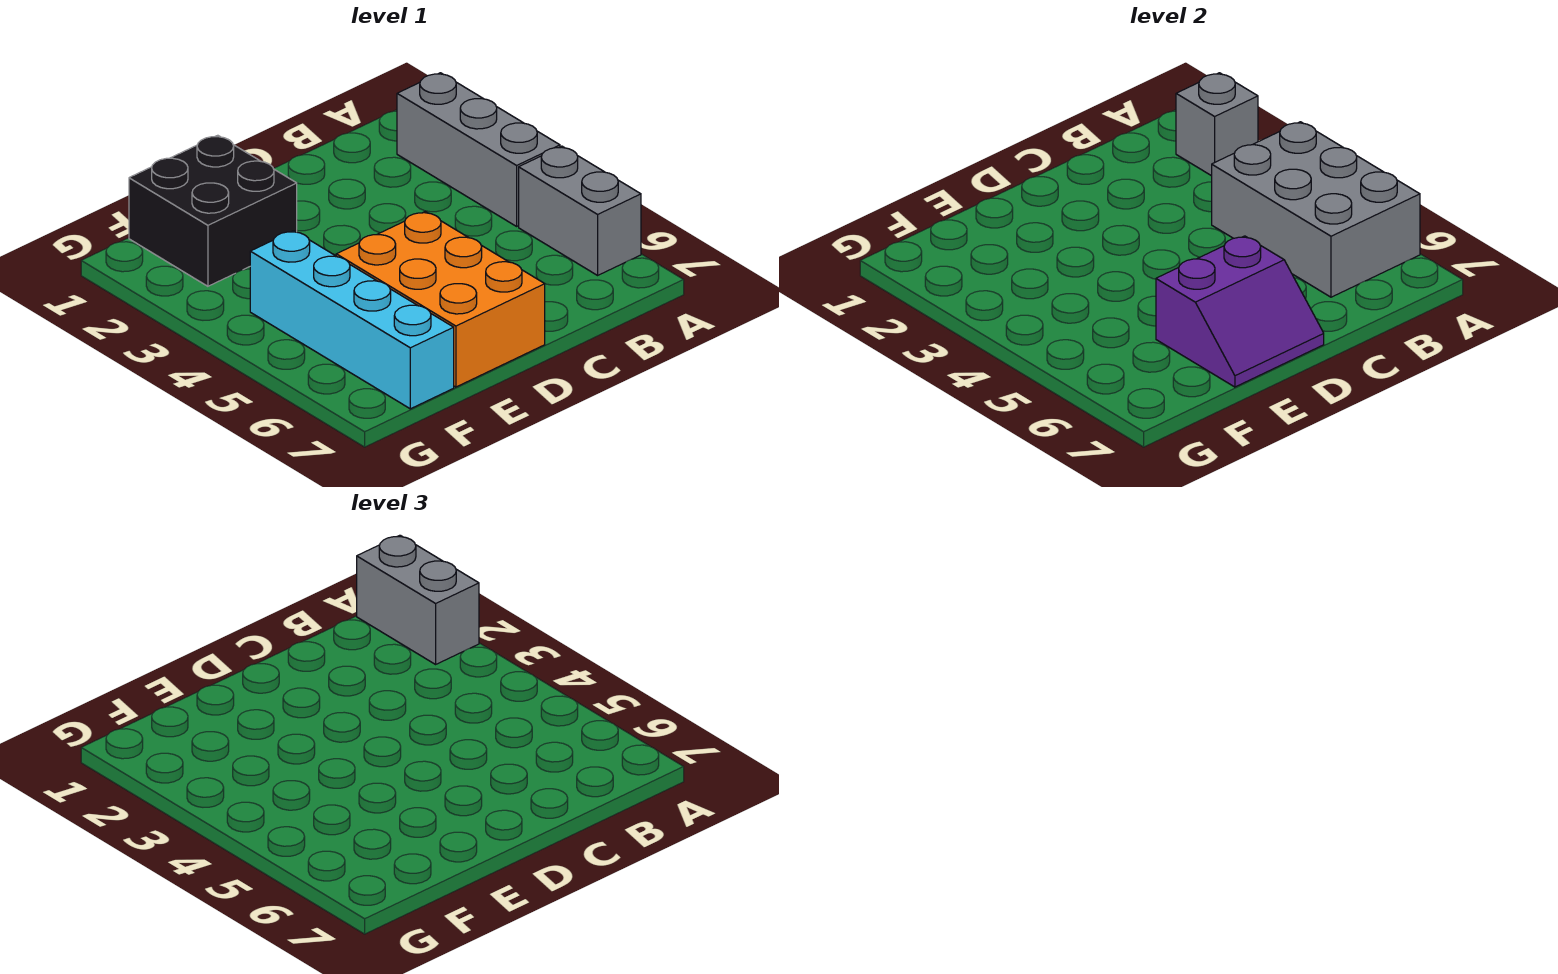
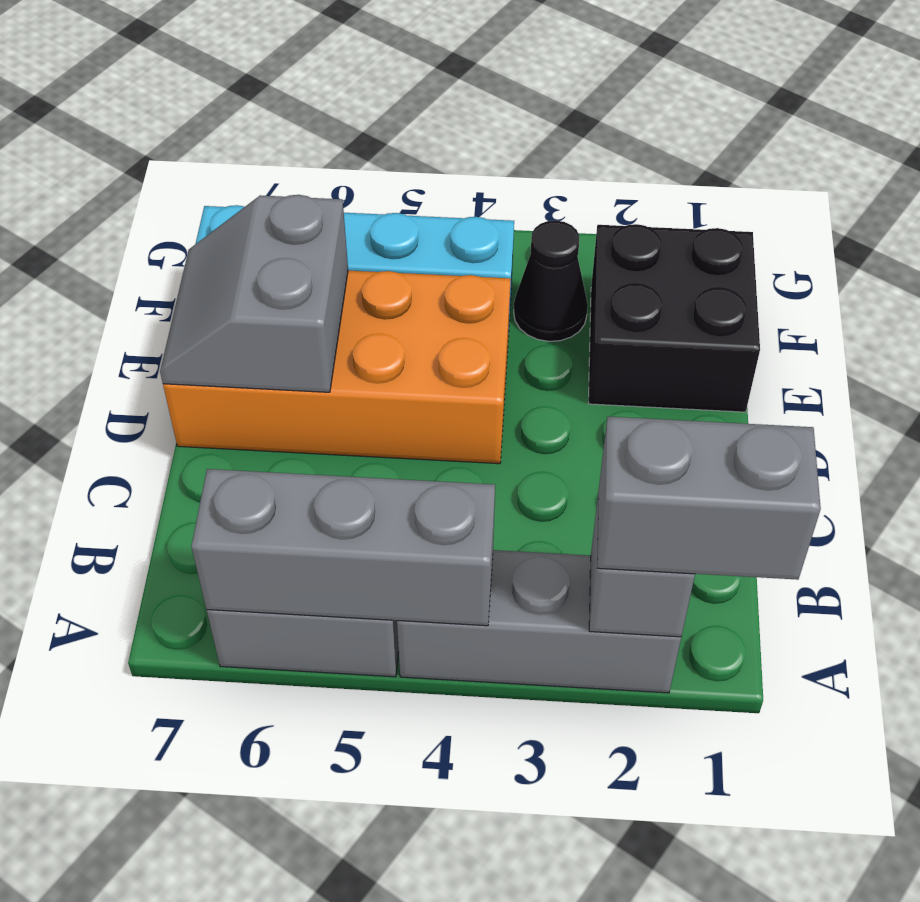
grey 2x3 brick [1212,122,1420,297] -> grey 1x3 brick [191,469,495,626]
orange 2x3 brick [336,212,545,387] -> orange 2x4 brick [163,270,511,464]
purple 2x2 slope [1156,236,1324,387] -> grey 2x2 slope [160,195,348,392]
none -> black 1x1 cone [514,220,588,341]

